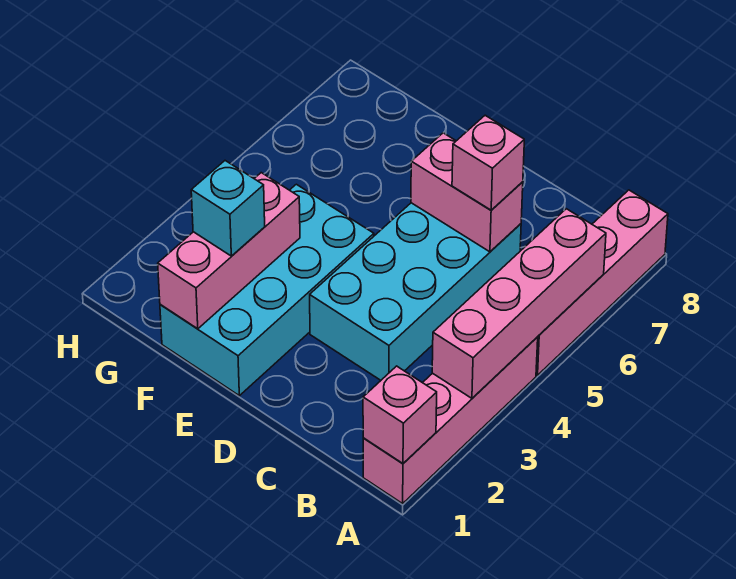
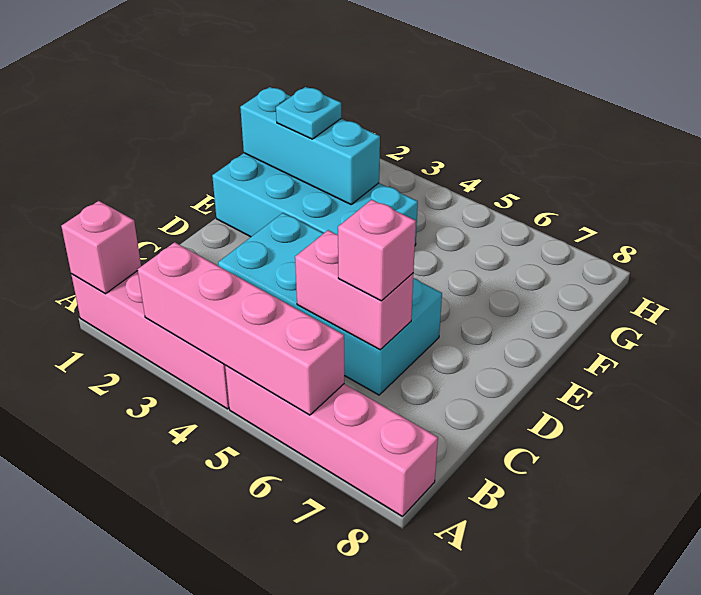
pink 1x2 brick [411,133,523,252] -> pink 1x2 brick turned to [295,230,413,350]
pink 1x3 brick [158,173,300,329] -> cyan 1x3 brick [240,87,380,204]
cyan 1x1 brick [191,161,265,256] -> cyan 1x1 plate [276,87,341,139]

